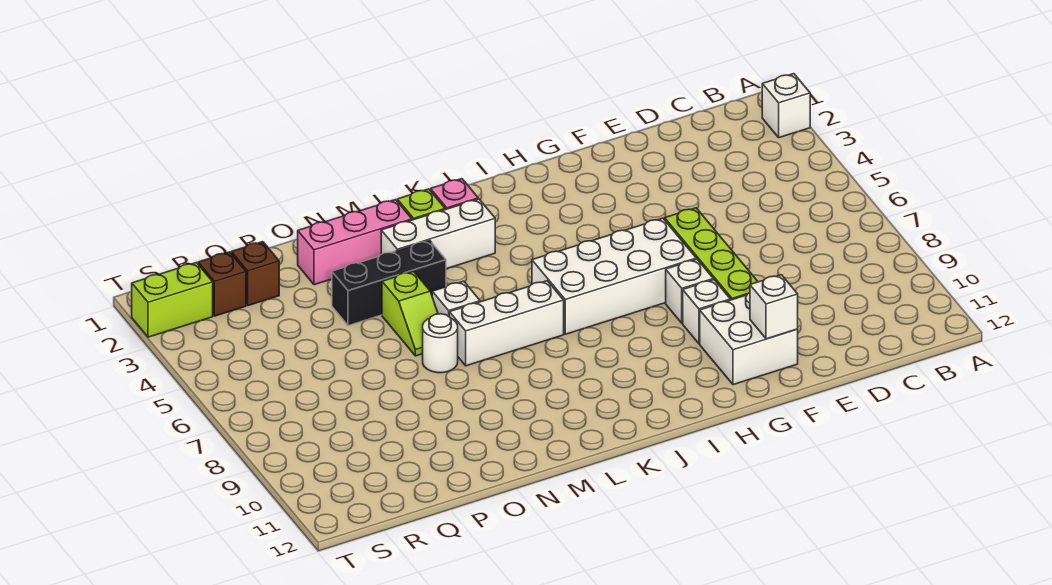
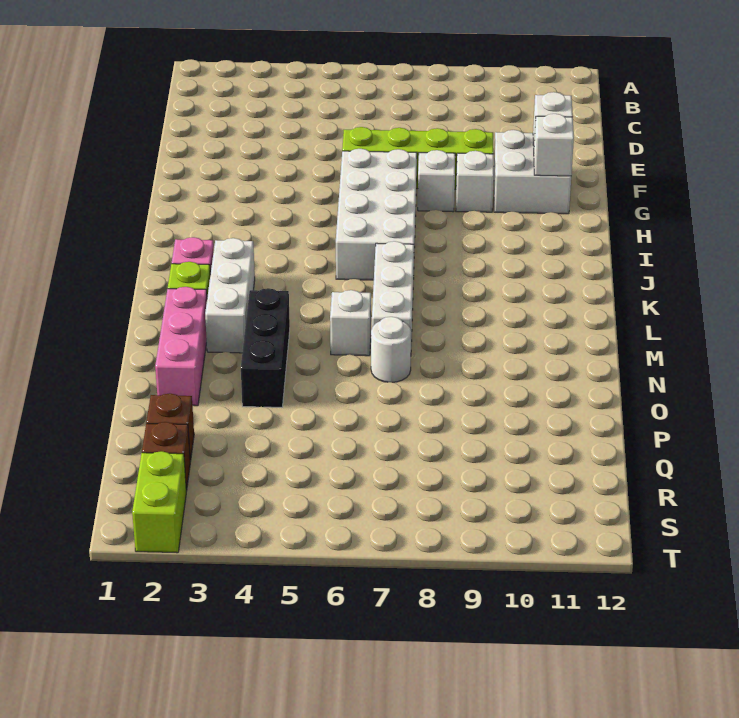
white 1x1 brick [762,74,810,138] -> white 1x1 brick moved to [534,114,574,176]
lime 1x2 slope [382,271,438,356] -> none

